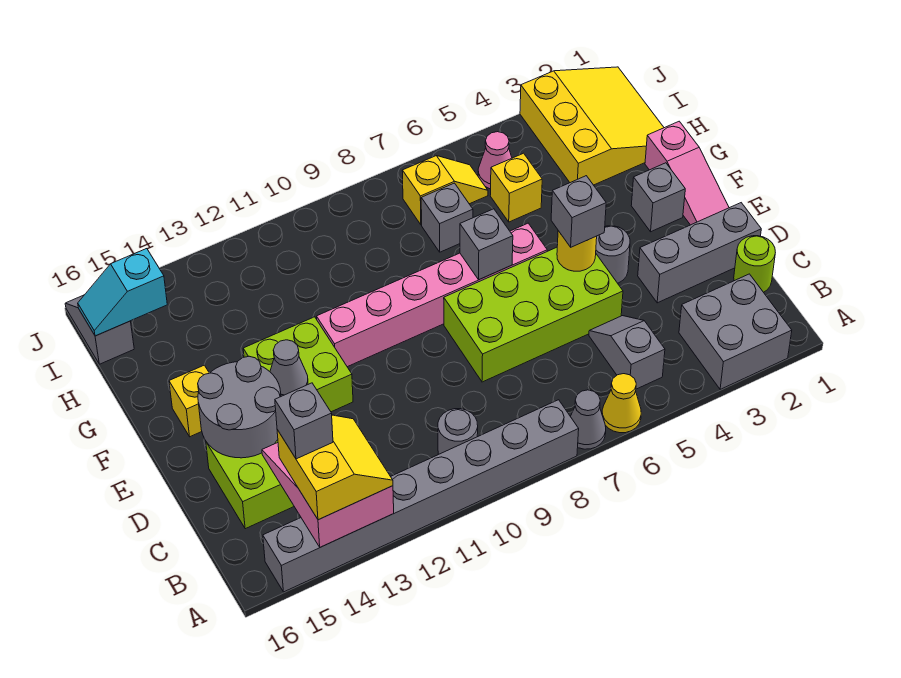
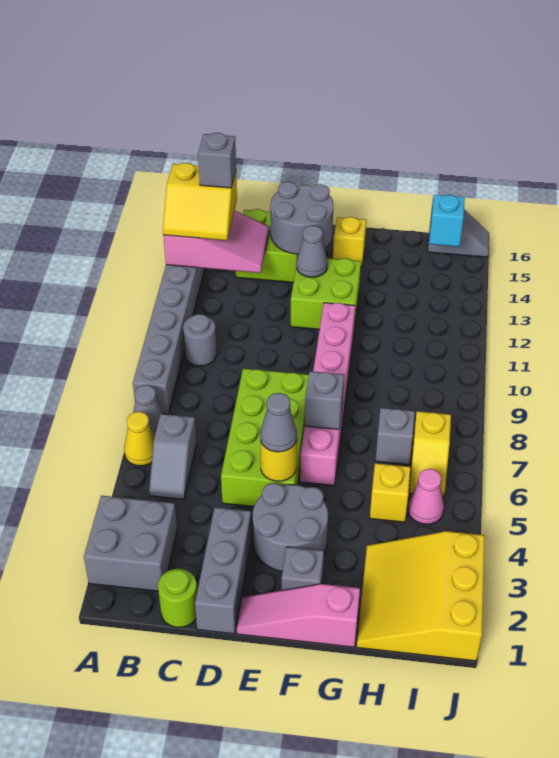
grey 1x2 slope [589,316,665,389] -> grey 1x2 slope turned to [149,414,197,499]
grey 1x1 round brick [596,226,630,283] -> grey 2x2 round brick [253,483,328,572]
grey 1x1 brick [551,176,606,247] -> grey 1x1 cone [260,393,297,452]
yellow 3x3 slope [520,67,664,185] -> yellow 3x3 slope turned to [357,531,485,661]

